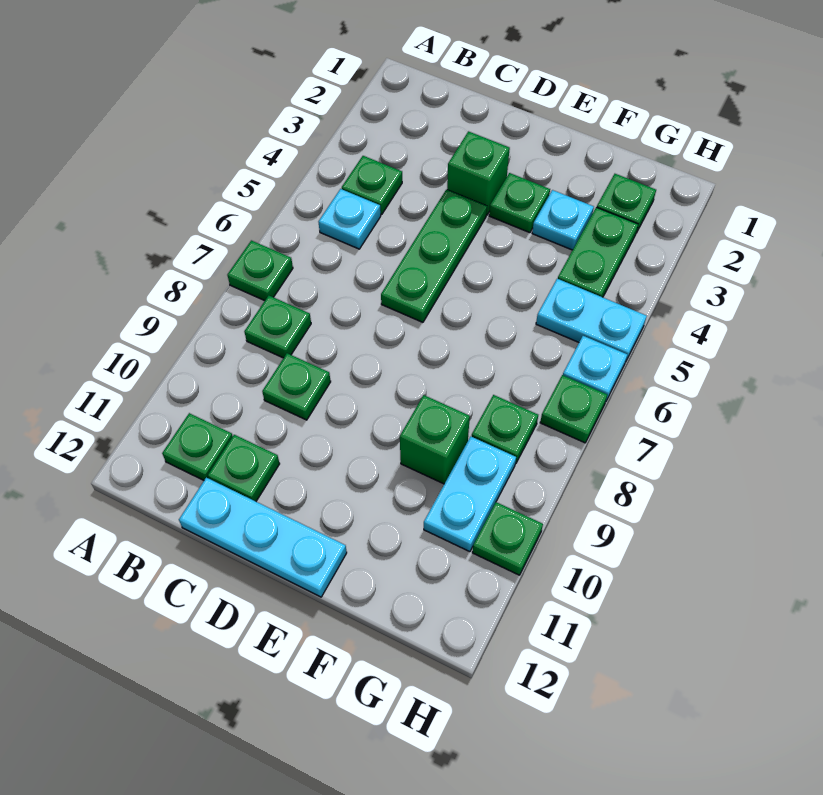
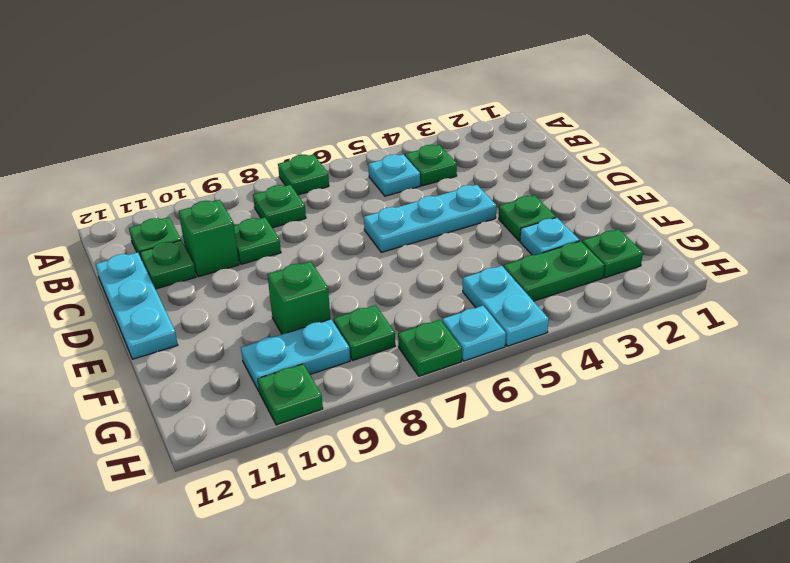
green 1x1 brick [447,131,510,215] -> green 1x1 brick moved to [179,200,239,277]
green 1x3 plate [381,190,487,322] -> cyan 1x3 plate [364,185,496,252]

